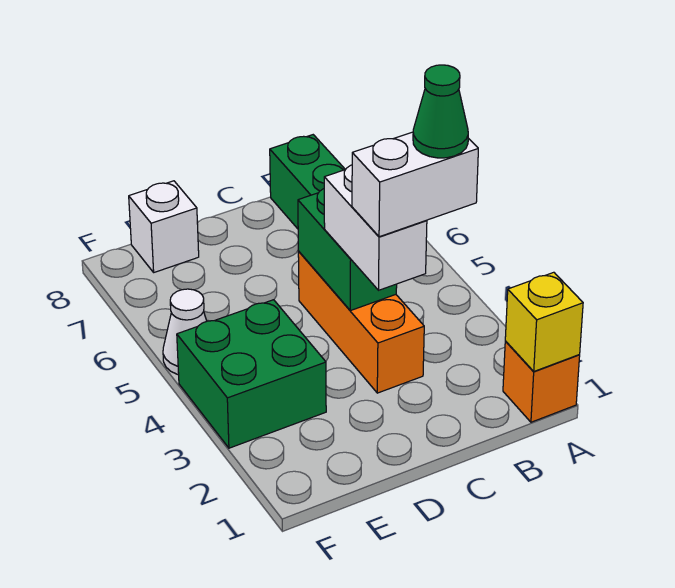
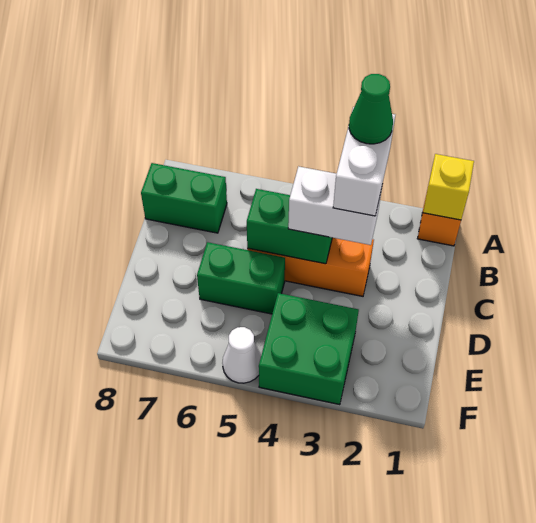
none -> green 1x2 brick [197,242,285,314]
white 1x1 brick [129,181,199,272] -> none

